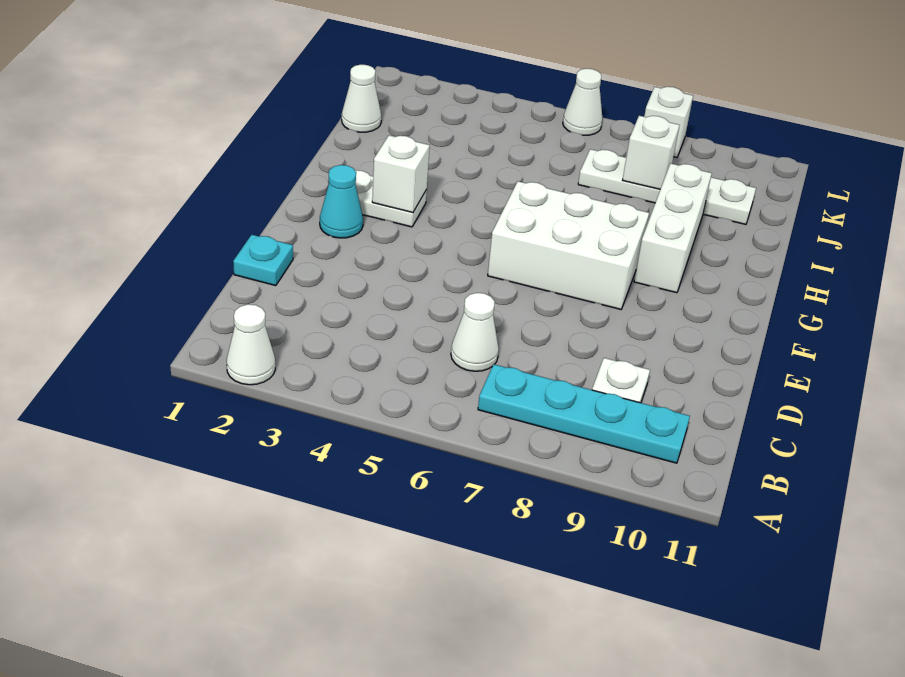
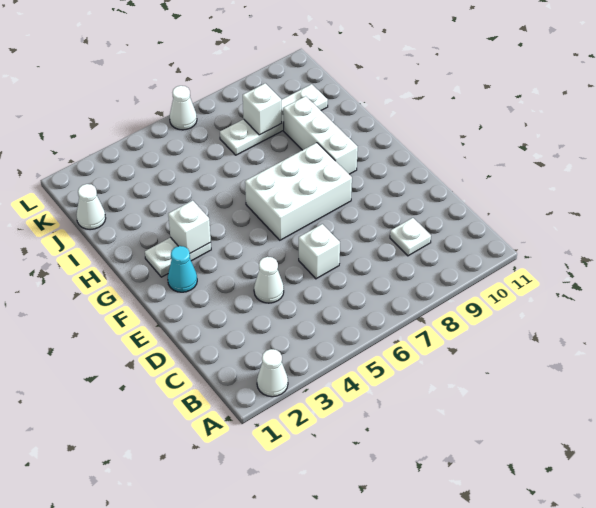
cyan 1x4 plate [478,364,690,463] -> none
white 1x1 cone [451,293,499,371] -> white 1x1 cone moved to [254,257,284,303]
cyan 1x1 plate [233,235,293,286] -> none
white 1x1 brick [644,87,693,158] -> white 1x1 brick moved to [299,224,340,279]

